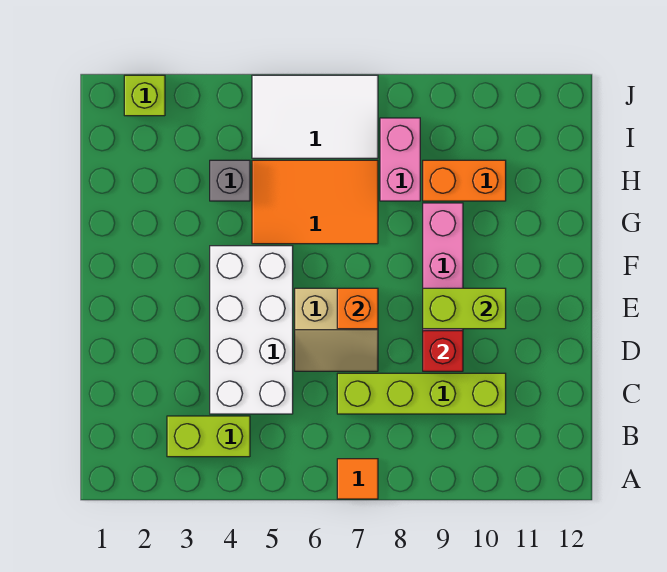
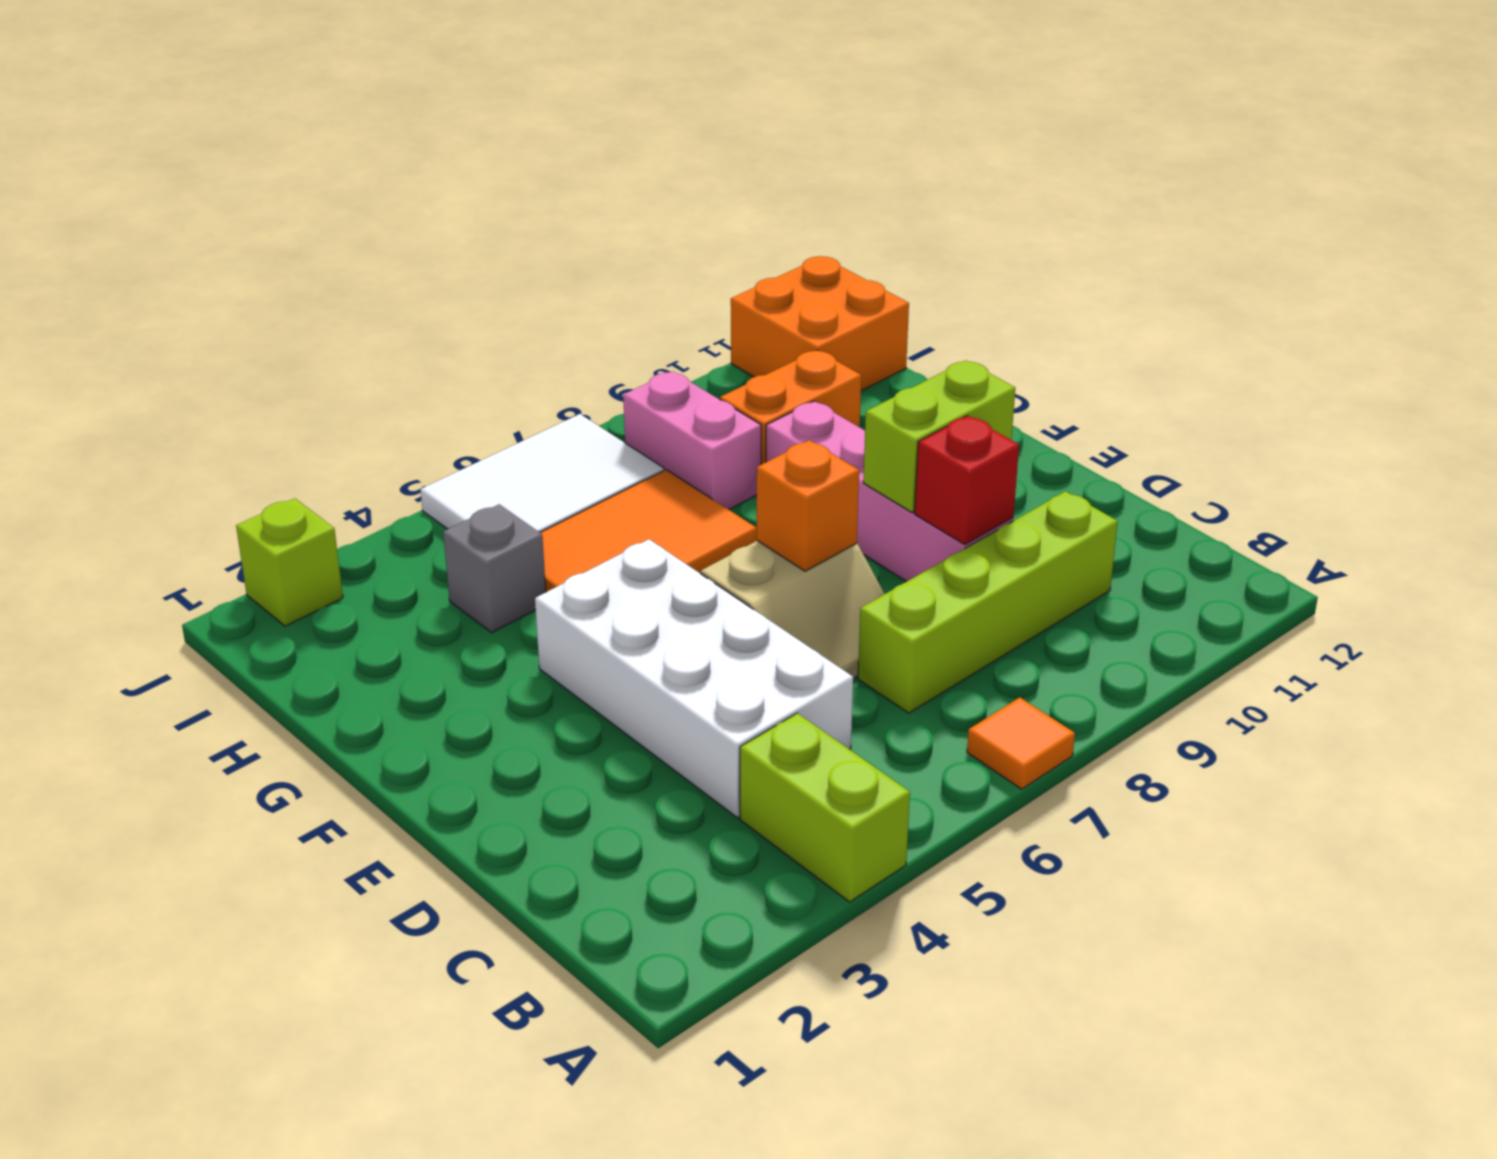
lime 1x2 brick [167,416,250,457] -> lime 1x2 brick turned to [740,713,910,902]
none -> orange 2x2 brick [731,256,909,391]

